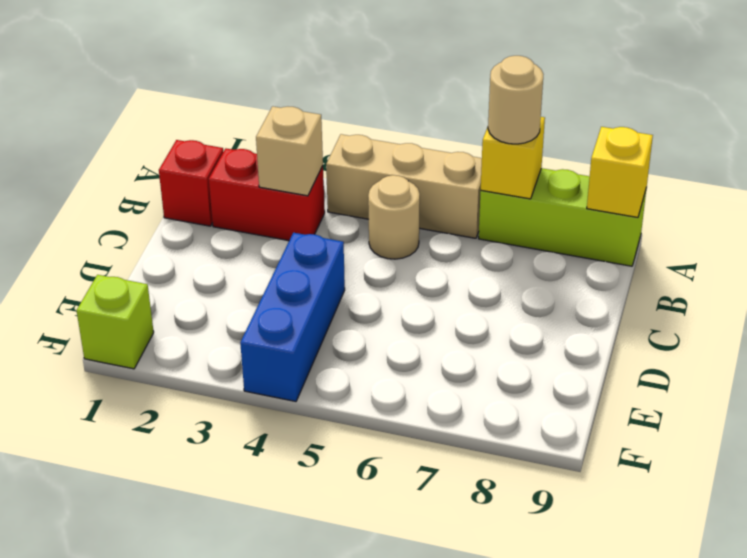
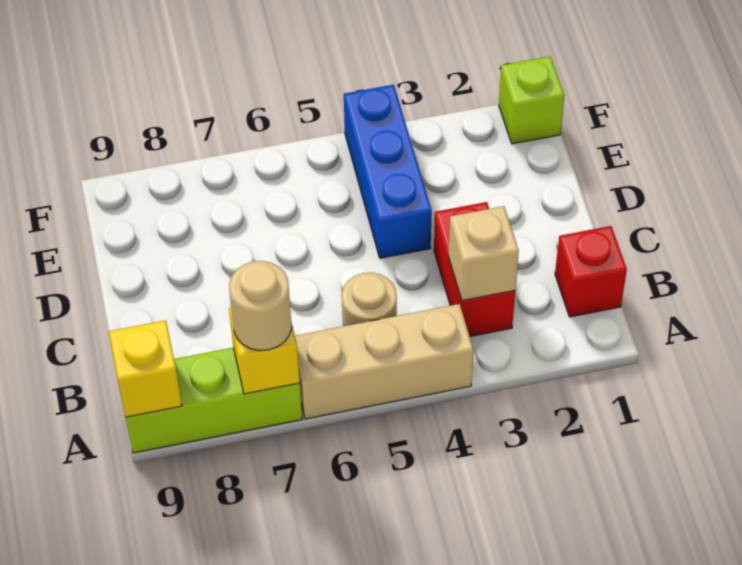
red 1x2 brick [209,149,325,241] -> red 1x2 brick turned to [434,202,515,336]

